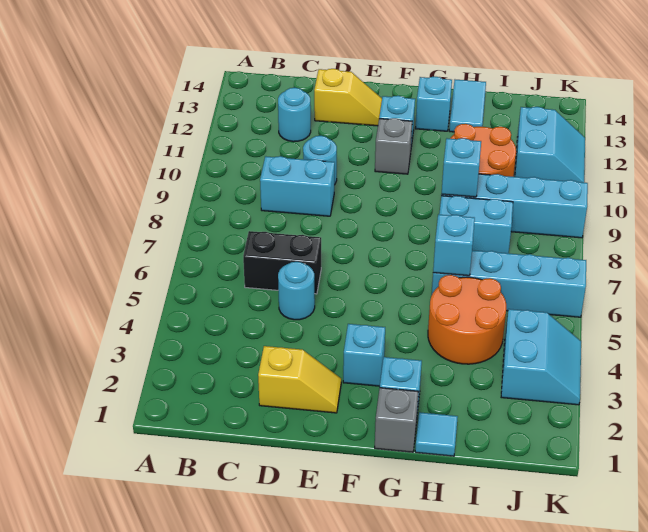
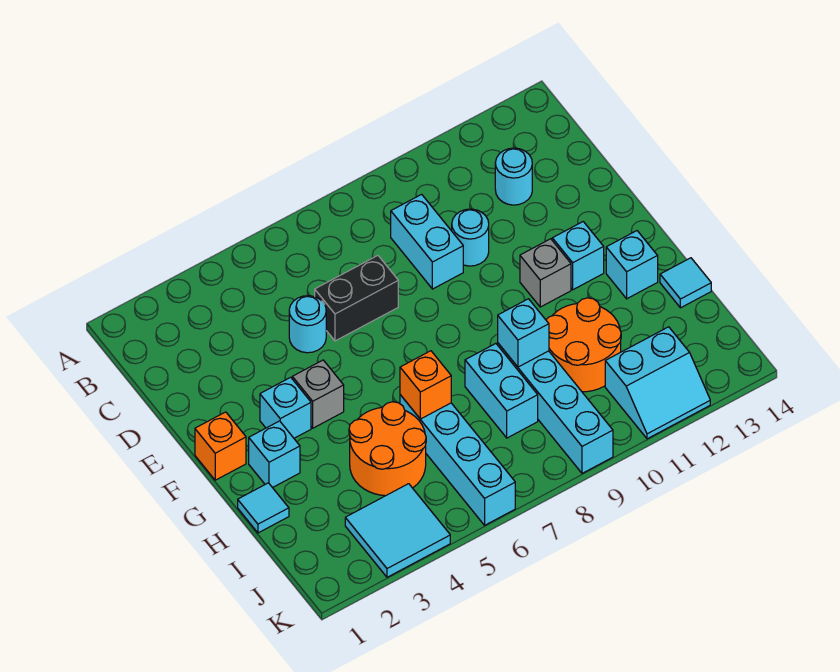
black 1x2 brick [243,231,321,294] -> black 1x2 brick turned to [315,256,398,341]
yellow 1x2 slope [258,346,341,413] -> none
yellow 1x2 slope [314,69,382,126] -> none
none -> orange 1x1 brick [195,412,246,480]
grey 1x1 brick [375,388,418,452] -> grey 1x1 brick moved to [292,360,344,428]
cyan 1x1 brick [433,214,475,276] -> orange 1x1 brick [400,351,451,419]
cyan 1x2 tile [449,80,486,132] -> cyan 1x1 tile [660,258,711,308]
cyan 2x2 slope [501,309,581,405] -> cyan 2x2 tile [345,484,450,577]

